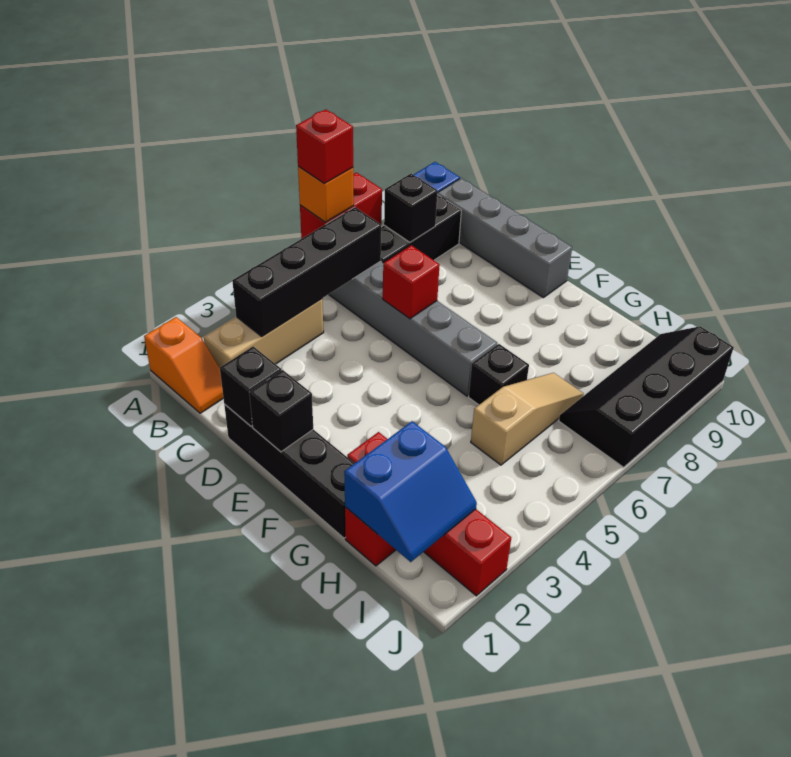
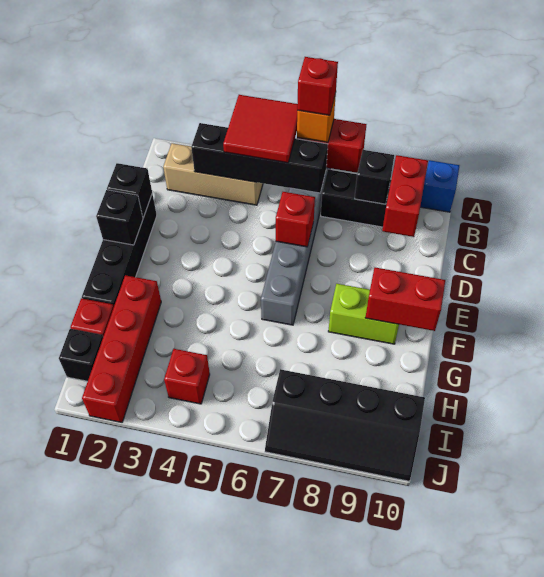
orange 1x2 slope [144,317,223,413] -> none
none -> red 2x2 tile [223,95,298,163]
none -> red 1x2 brick [382,155,428,237]
grey 1x4 brick [437,178,572,298] -> none
none -> lime 1x2 brick [328,284,399,344]
none -> red 1x2 brick [365,267,445,331]
black 1x1 brick [469,344,529,405] -> black 1x1 brick moved to [59,329,103,381]
blue 2x2 slope [344,421,477,562] -> none
tan 1x3 slope [471,373,584,465] -> none
none -> red 1x1 brick [164,349,210,404]
black 2x4 slope [559,326,734,467] -> black 2x4 slope turned to [265,369,425,481]

